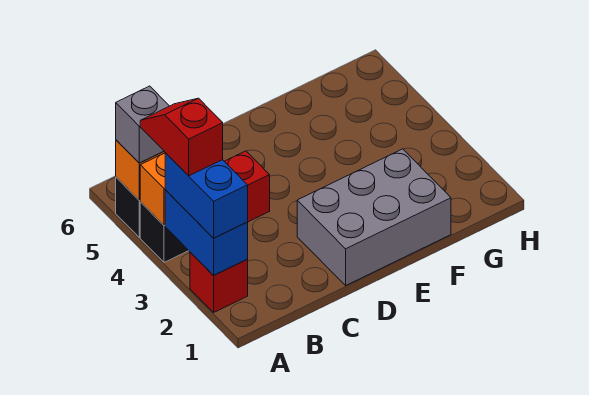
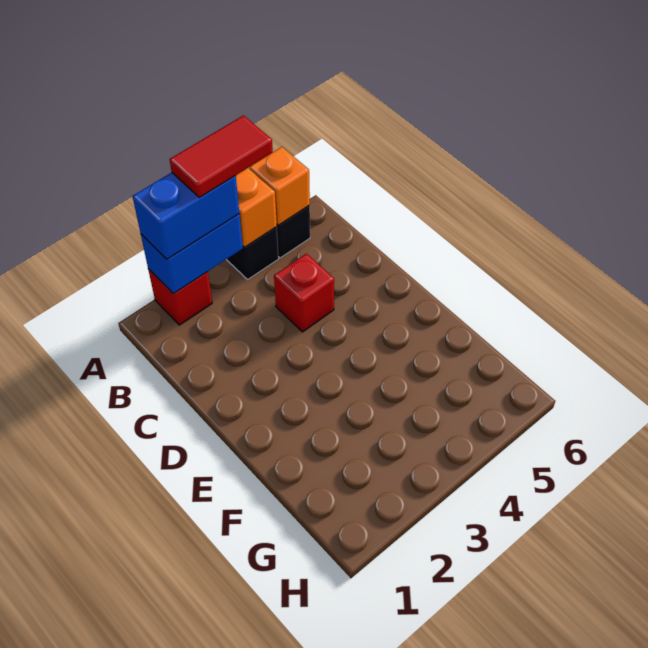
red 1x2 slope [140,98,223,176] -> red 1x2 tile [170,115,273,198]
grey 1x1 brick [116,86,169,163] -> none
grey 2x3 brick [297,149,451,285] -> none

